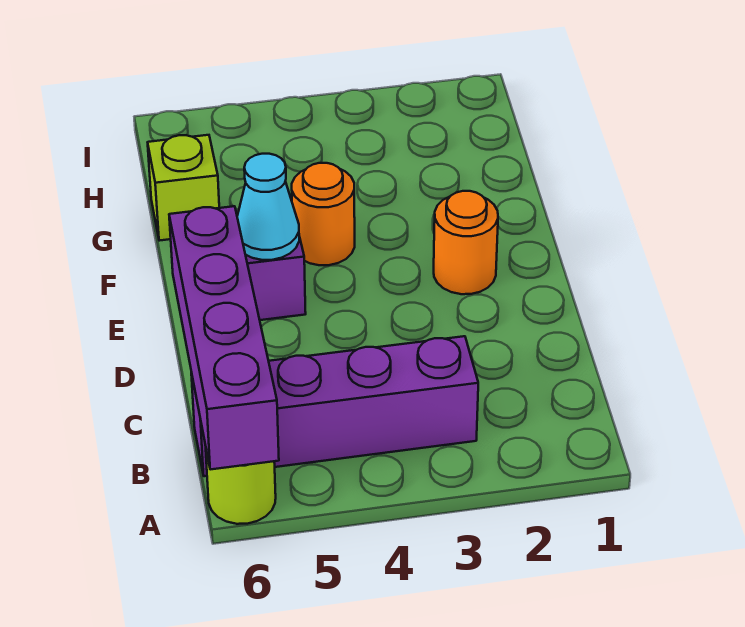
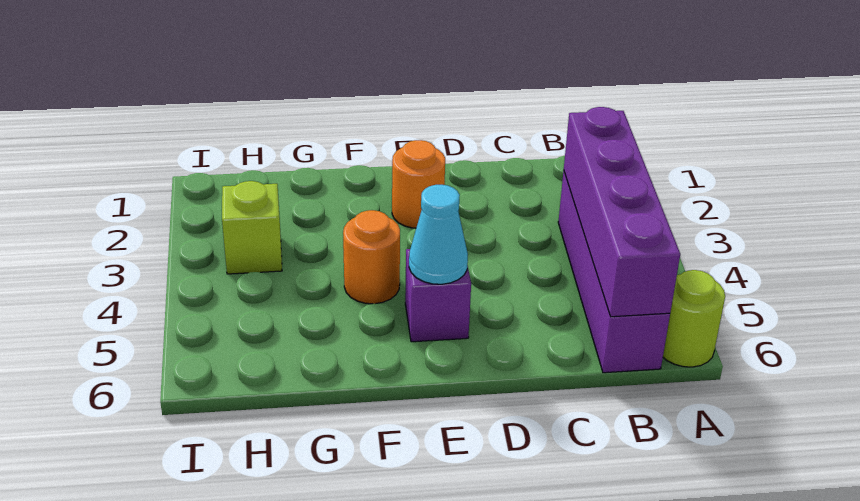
purple 1x4 brick [169,206,279,469] -> purple 1x4 brick turned to [564,107,680,317]
lime 1x1 brick [148,135,219,241] -> lime 1x1 brick moved to [222,181,282,274]

